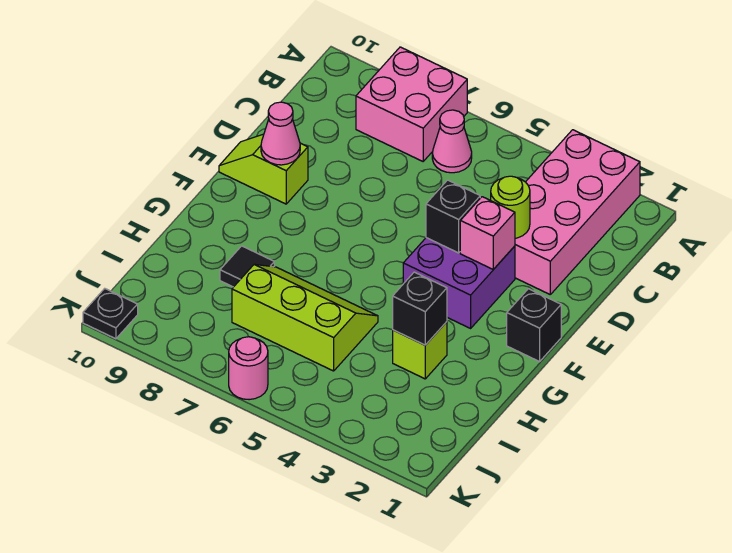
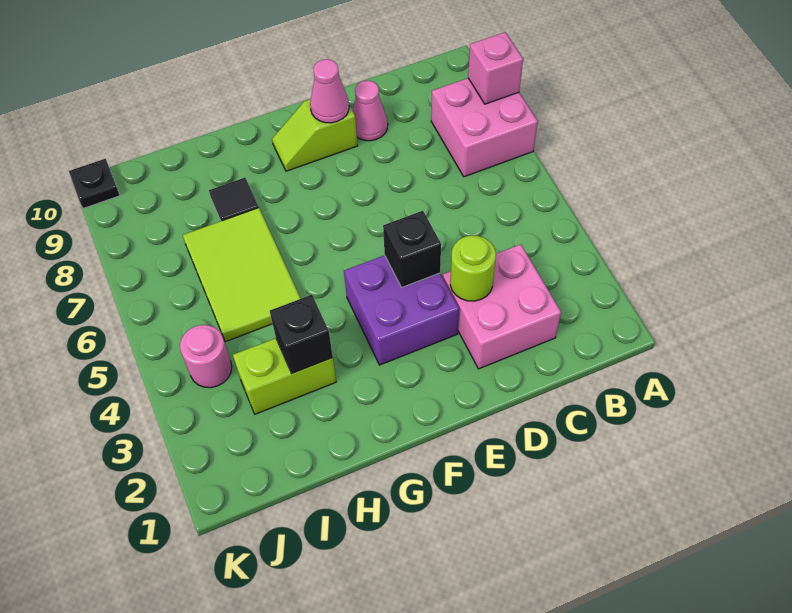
pink 2x4 brick [515,130,640,294] -> pink 2x2 brick [443,244,561,369]
pink 1x1 cone [432,110,472,173] -> pink 1x1 cone moved to [353,81,388,141]
pink 1x1 brick [460,197,515,269] -> pink 1x1 brick moved to [468,32,523,104]
lime 1x2 slope [219,134,308,204] -> lime 1x2 slope turned to [272,99,358,171]
black 1x1 brick [507,289,561,362] -> none
lime 1x1 brick [393,322,447,379] -> lime 1x2 brick [233,338,336,414]
lime 2x3 slope [232,264,378,371] -> lime 2x3 tile [183,208,301,342]
pink 1x1 round brick [229,337,268,400] -> pink 1x1 round brick moved to [180,325,232,388]

